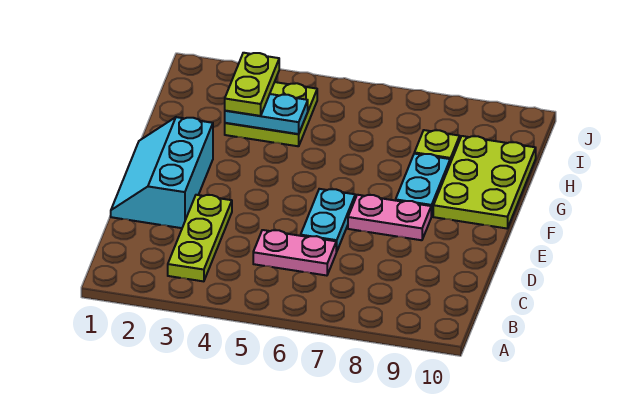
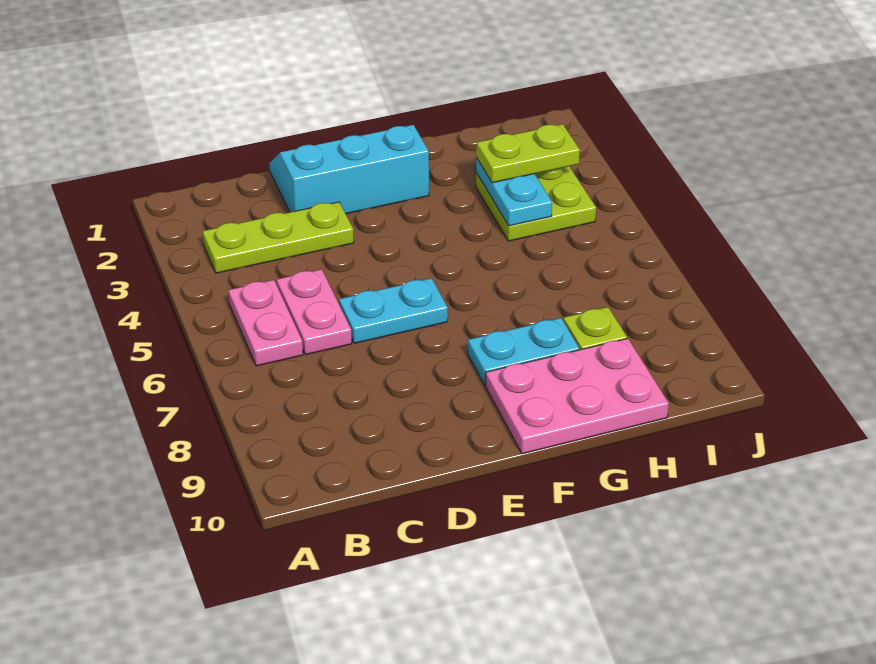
pink 1x2 plate [348,195,431,240] -> pink 1x2 plate moved to [228,280,303,366]
lime 2x3 plate [433,136,536,228] -> pink 2x3 plate [486,339,669,454]

